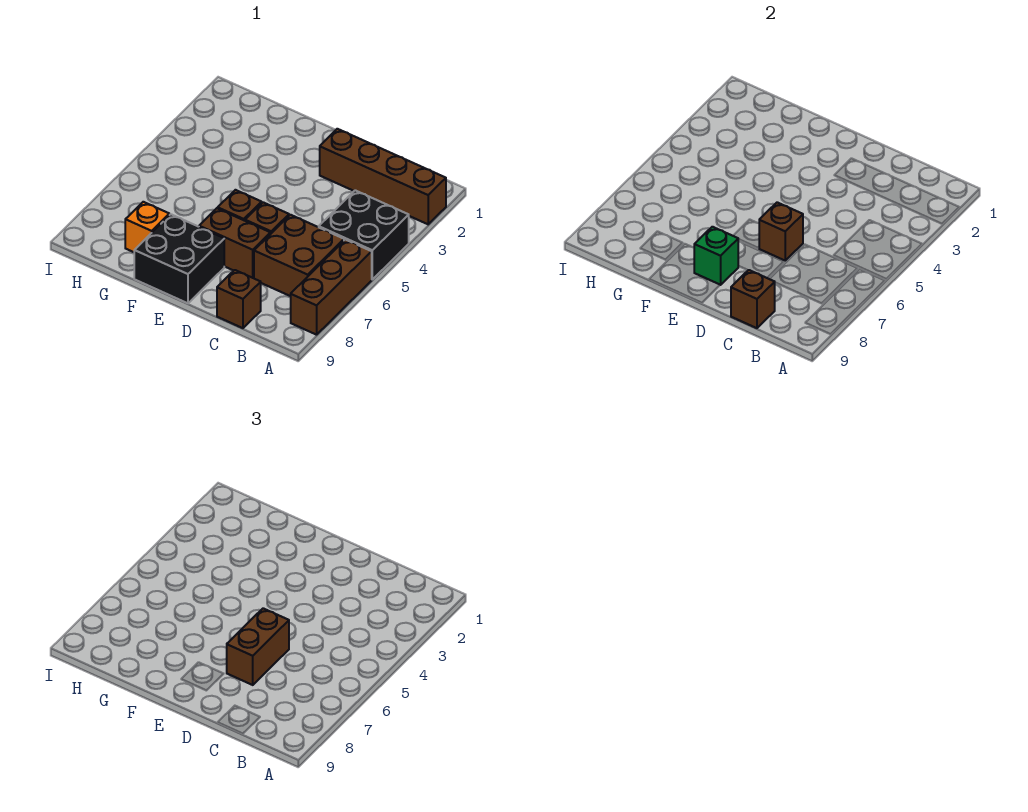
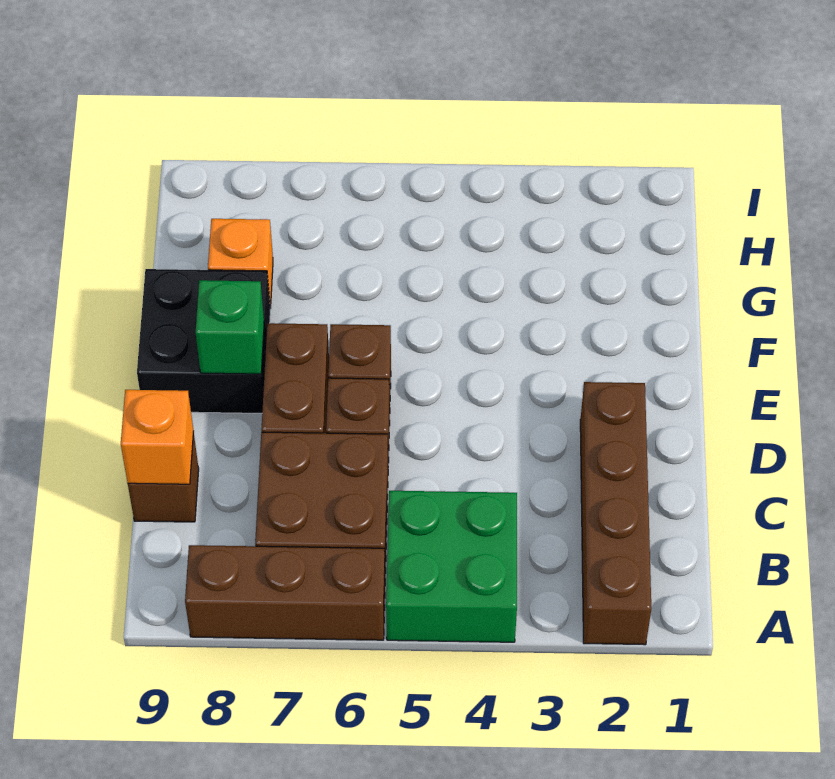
black 2x2 brick [319,190,409,279] -> green 2x2 brick [386,491,517,642]
brown 1x1 brick [731,270,775,328] -> orange 1x1 brick [121,390,193,484]
brown 1x1 brick [759,202,803,260] -> none
brown 1x2 brick [227,608,289,685] -> none

